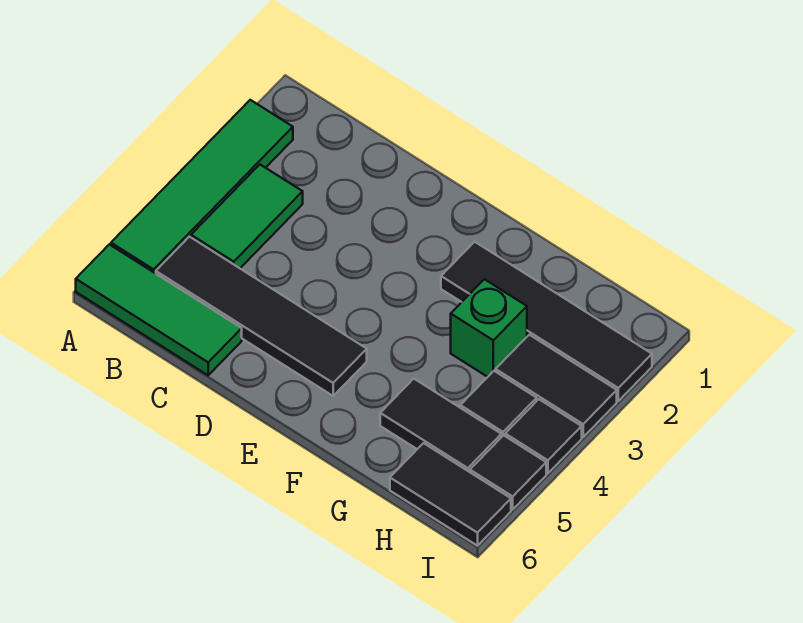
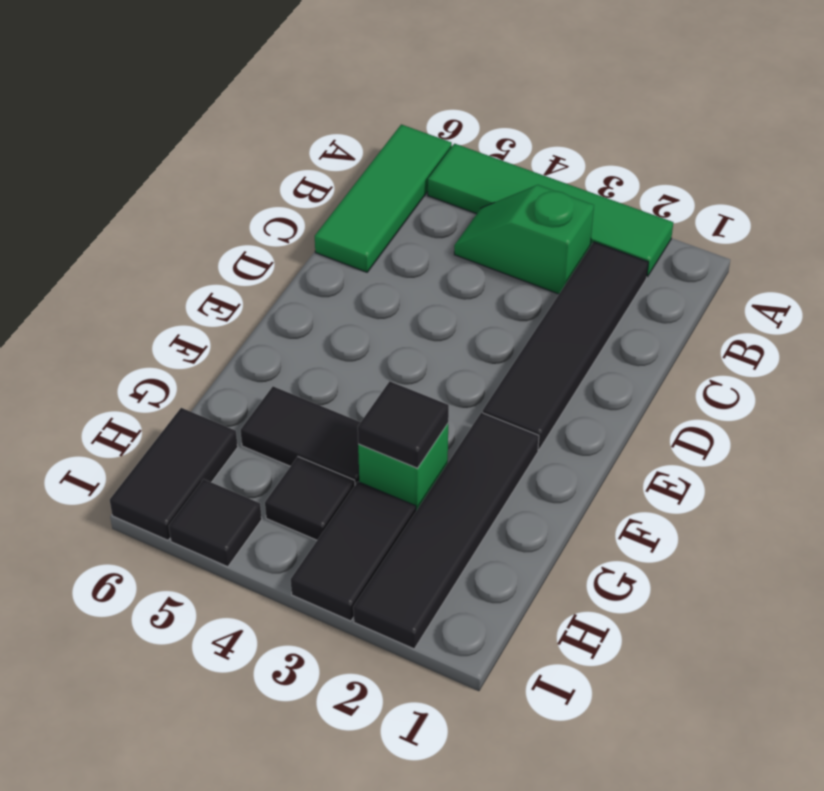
green 1x2 tile [191,165,303,268] -> green 1x2 slope [454,185,594,294]
black 1x4 tile [156,237,367,396] -> black 1x4 tile moved to [483,242,648,449]
black 1x2 tile [380,379,501,472] -> black 1x2 tile turned to [241,386,361,485]
black 1x1 tile [505,399,582,473] -> black 1x1 tile moved to [358,381,449,468]

